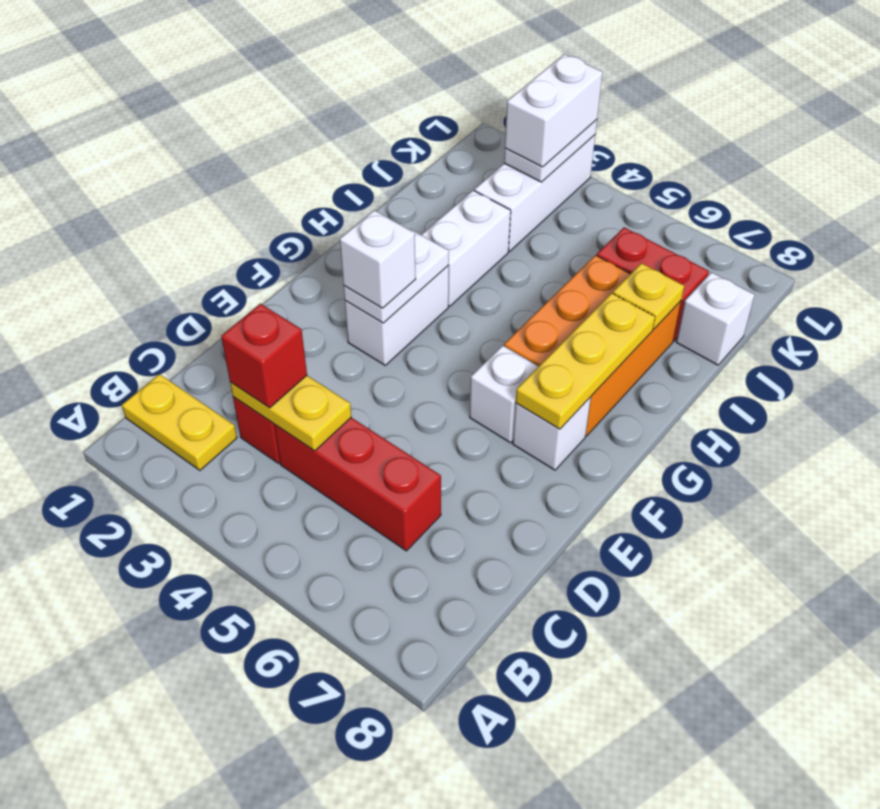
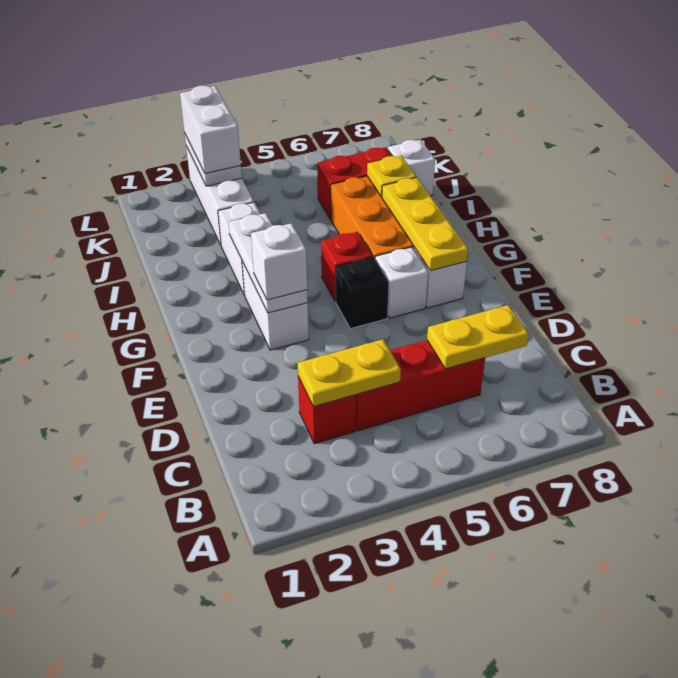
yellow 1x2 plate [122,374,237,470] -> yellow 1x2 plate moved to [427,305,529,369]
red 1x1 brick [221,304,307,408] -> red 1x1 brick moved to [321,232,373,302]
white 1x2 plate [344,229,449,323] -> white 1x3 plate [228,213,308,313]
none -> black 1x1 brick [336,257,389,329]

